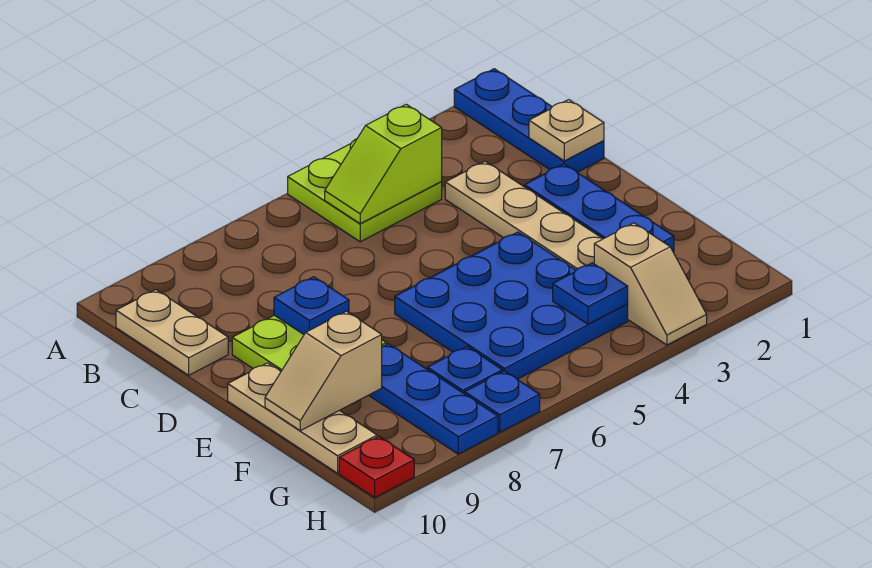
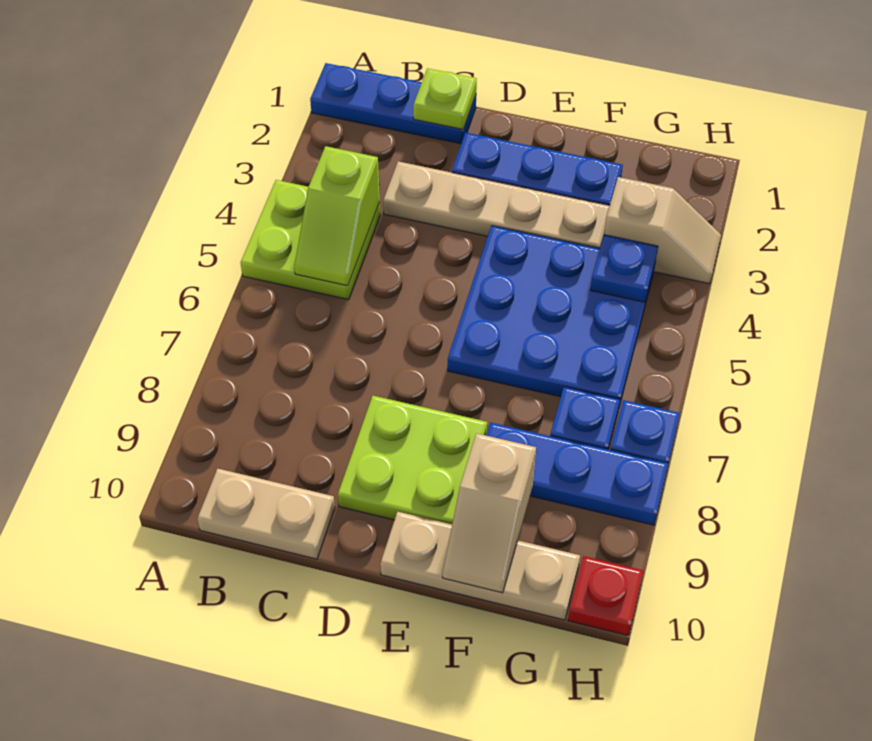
tan 1x1 plate [529,100,604,161] -> lime 1x1 plate [413,68,477,129]
blue 1x1 plate [274,277,349,334] -> none

